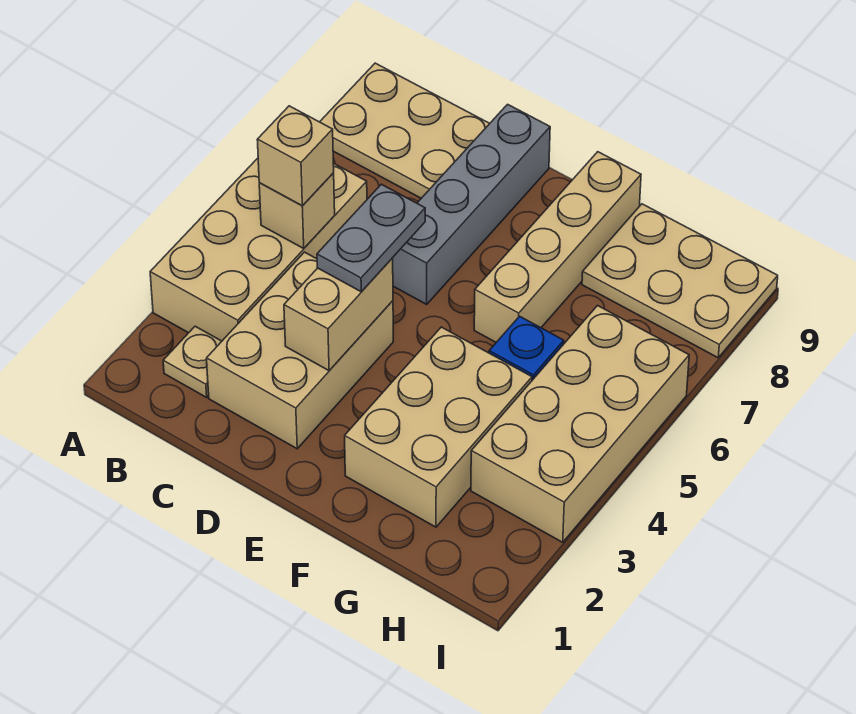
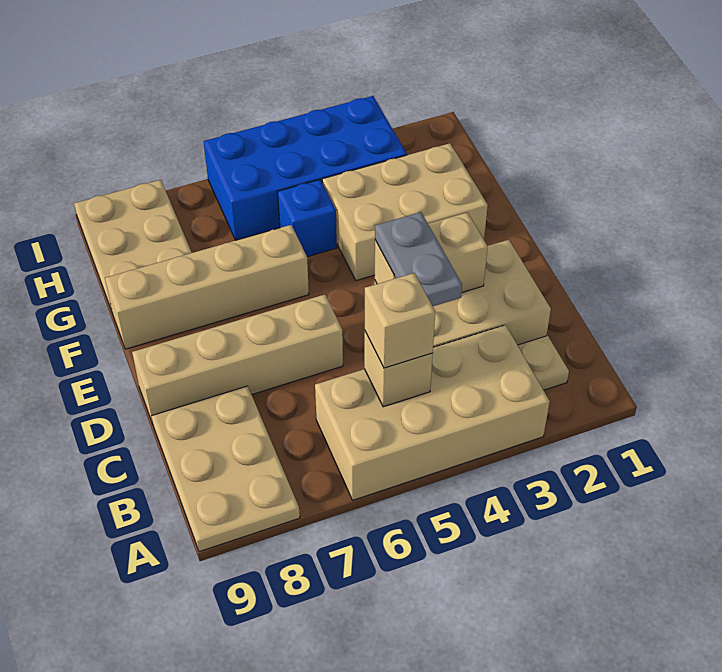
grey 1x2 plate [317,184,425,292] -> grey 1x2 plate turned to [375,212,462,306]
grey 1x4 brick [393,104,550,304] -> tan 1x4 brick [132,295,343,424]
tan 2x4 brick [471,306,689,542] -> blue 2x4 brick [204,96,407,240]

